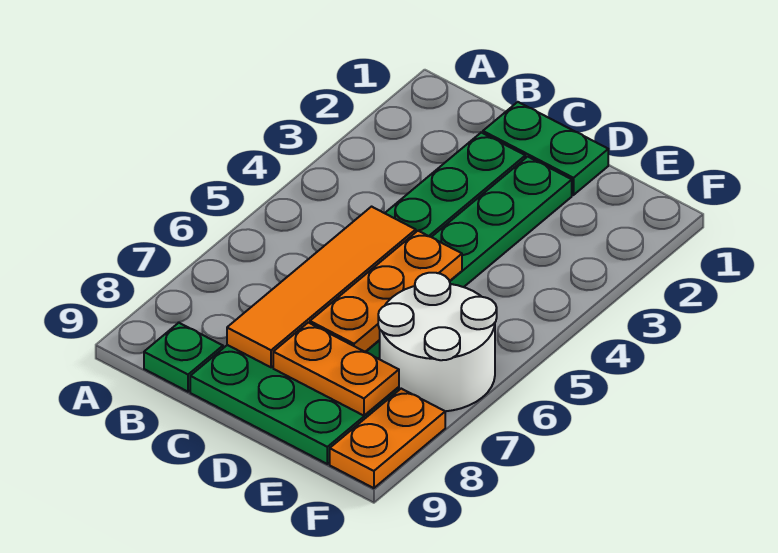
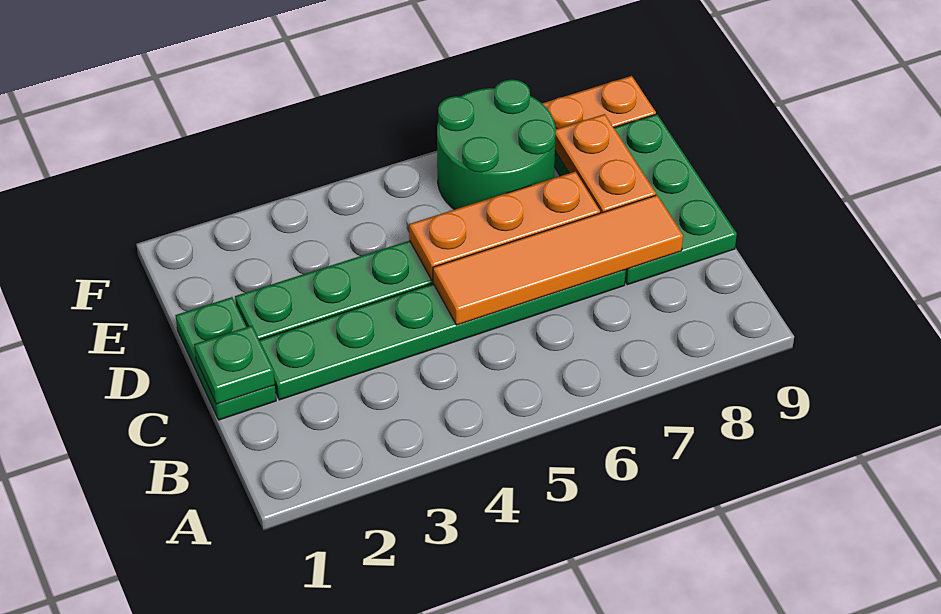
green 1x1 plate [144,323,223,392] -> green 1x1 plate moved to [194,326,275,404]
white 2x2 round brick [378,273,497,411] -> green 2x2 round brick [437,80,556,210]

